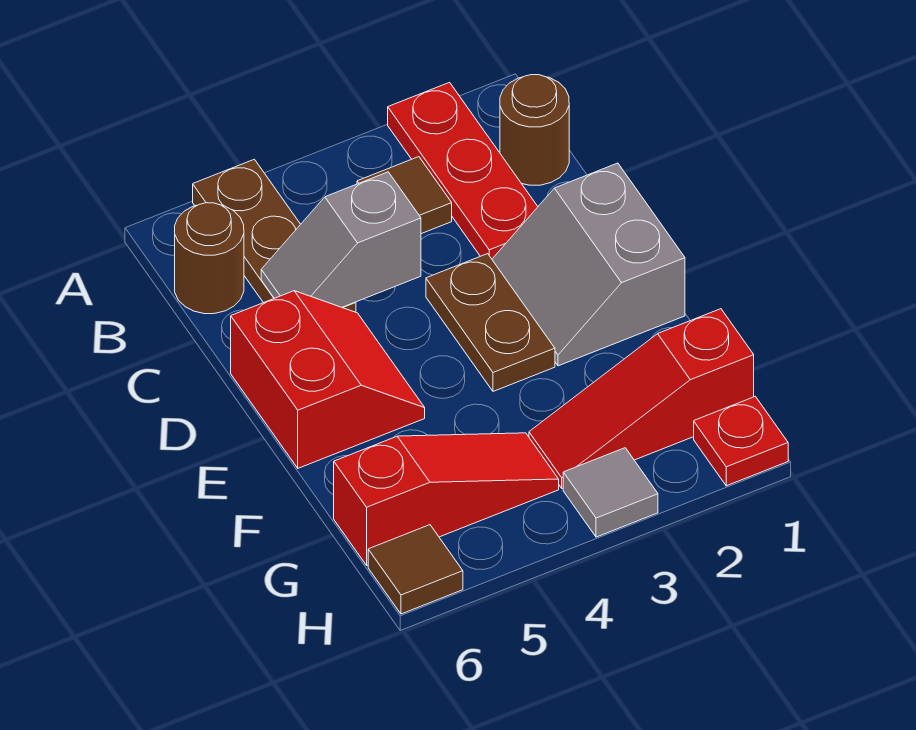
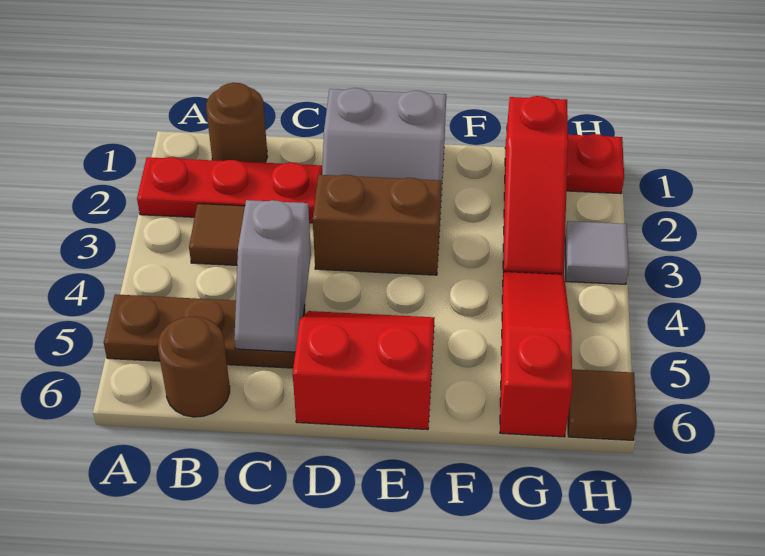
brown 1x2 plate [426,254,555,391] -> brown 1x2 brick [313,175,442,275]

